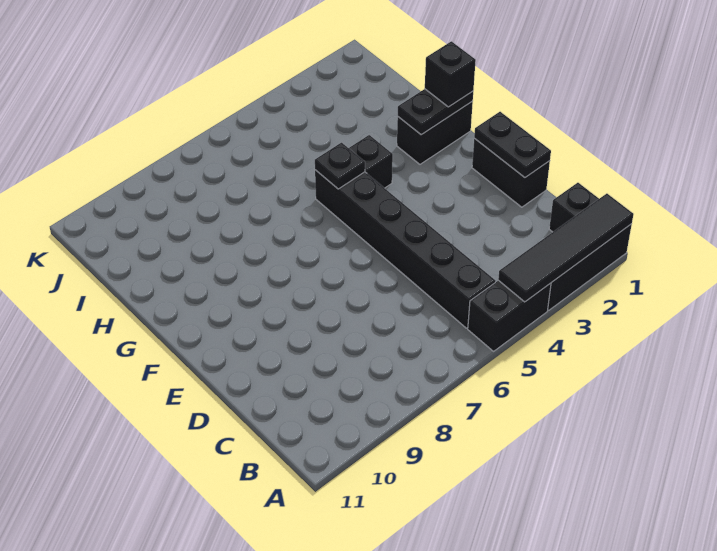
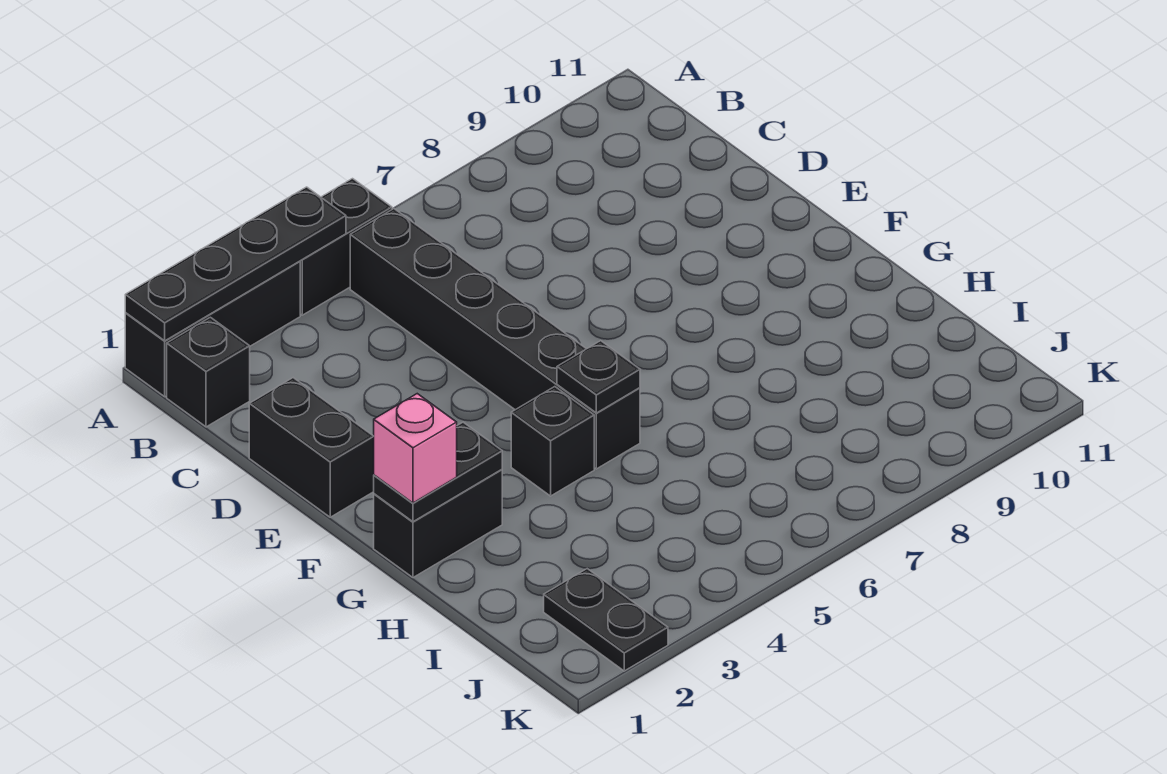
black 1x4 tile [498,194,634,302] -> black 1x4 plate [125,187,346,341]
black 1x2 plate [474,112,551,178] -> black 1x2 plate moved to [544,569,668,671]
black 1x1 brick [425,41,476,107] -> pink 1x1 brick [374,394,457,503]

